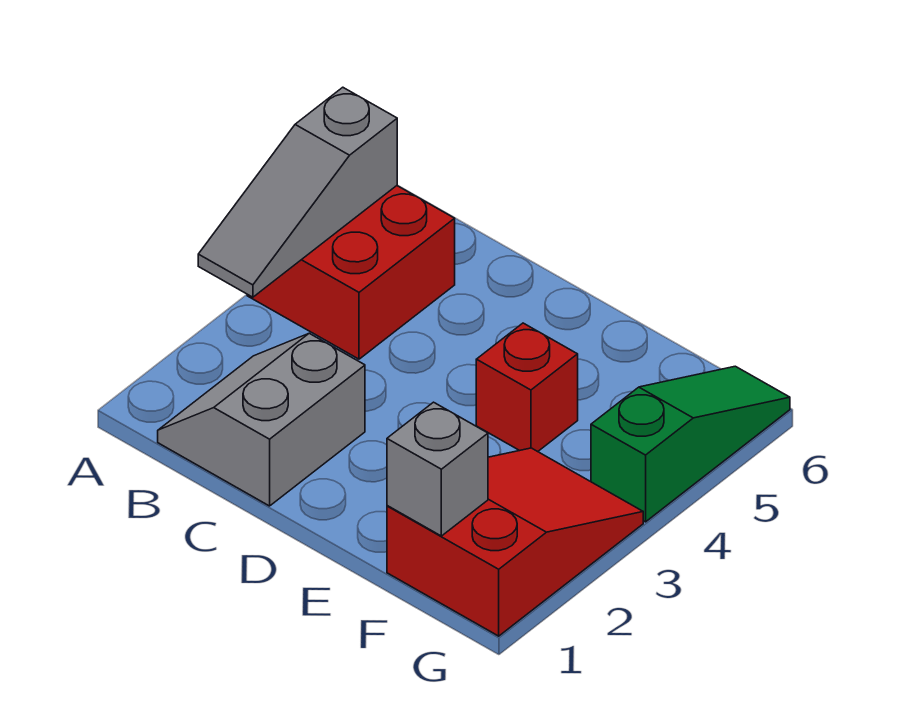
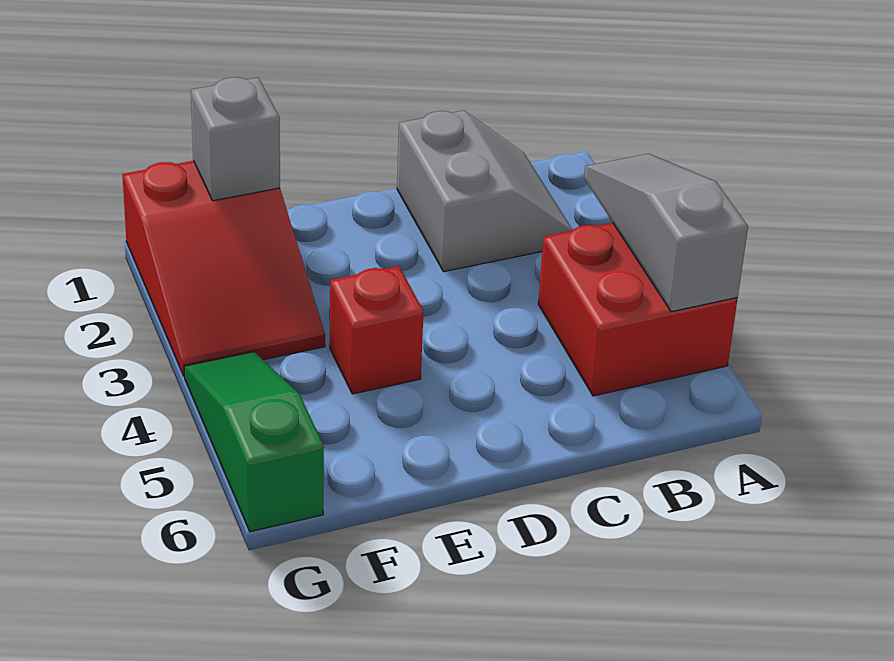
green 1x3 slope [591,366,790,522] -> green 1x3 slope turned to [184,352,324,532]

